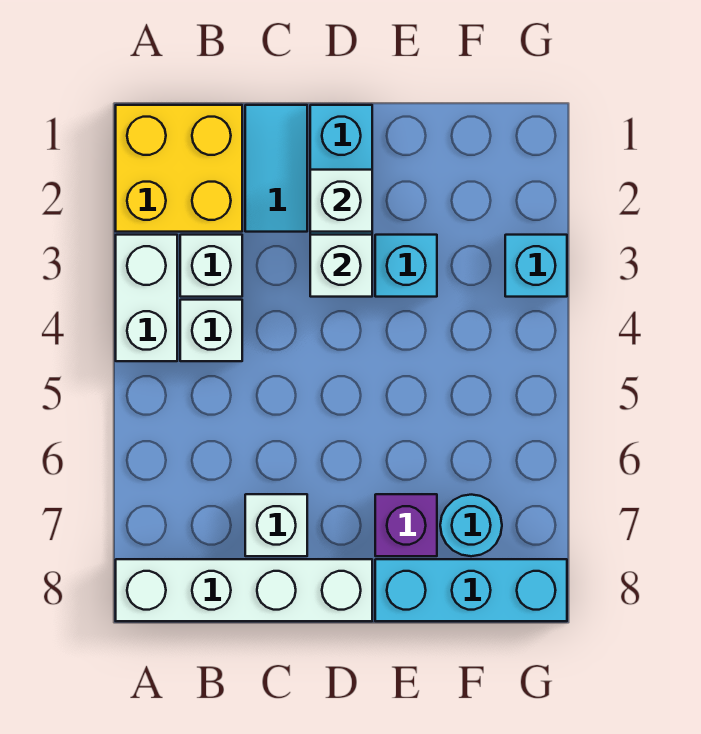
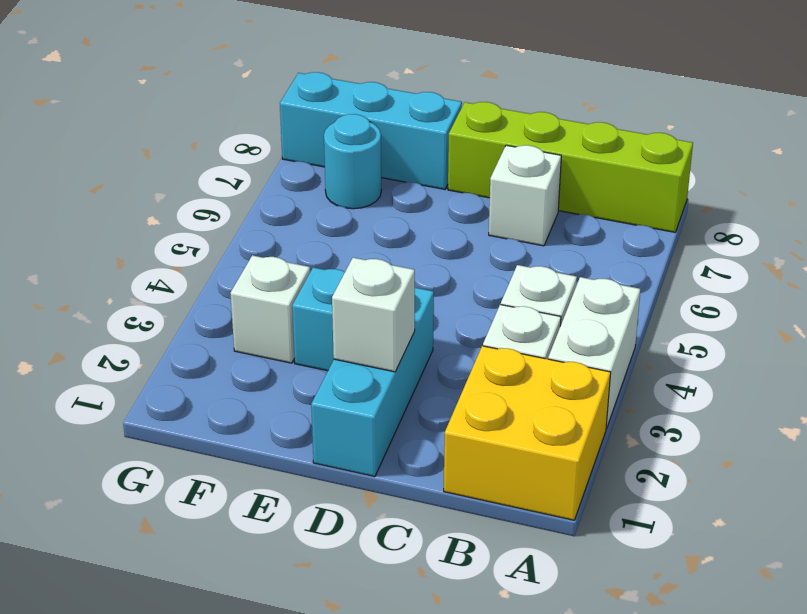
white 1x4 brick [116,559,372,621] -> lime 1x4 brick [448,102,693,232]
cyan 1x2 tile [245,105,307,232] -> none
white 1x1 brick [310,235,372,297] -> white 1x1 brick moved to [231,255,310,363]
purple 1x1 brick [375,494,437,556] -> none
cyan 1x1 brick [505,235,567,297] -> none

